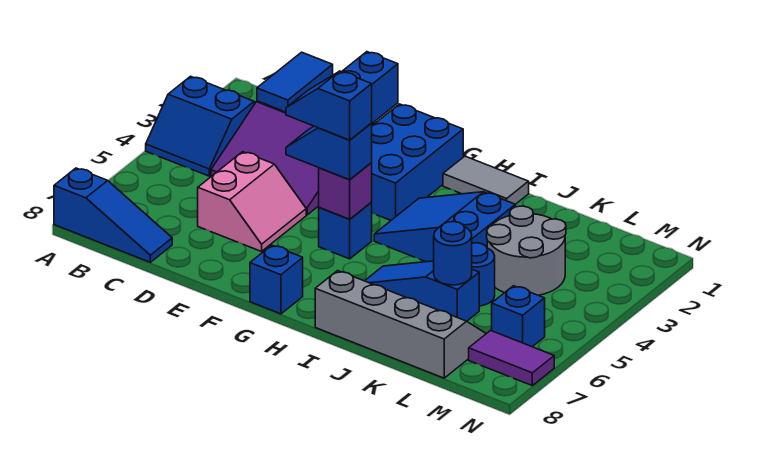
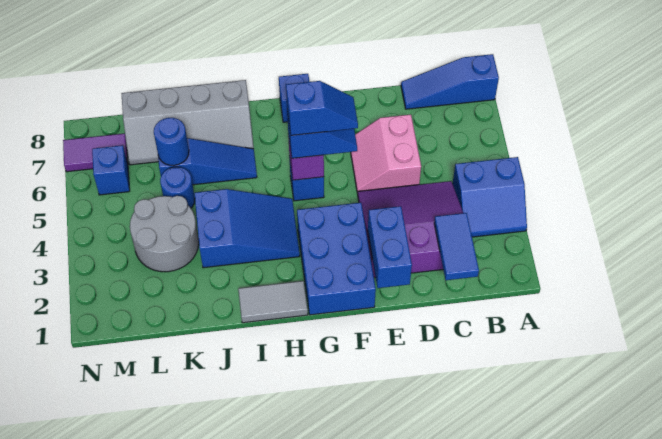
blue 2x2 slope [146,76,254,176] -> blue 2x2 slope turned to [452,157,527,237]

